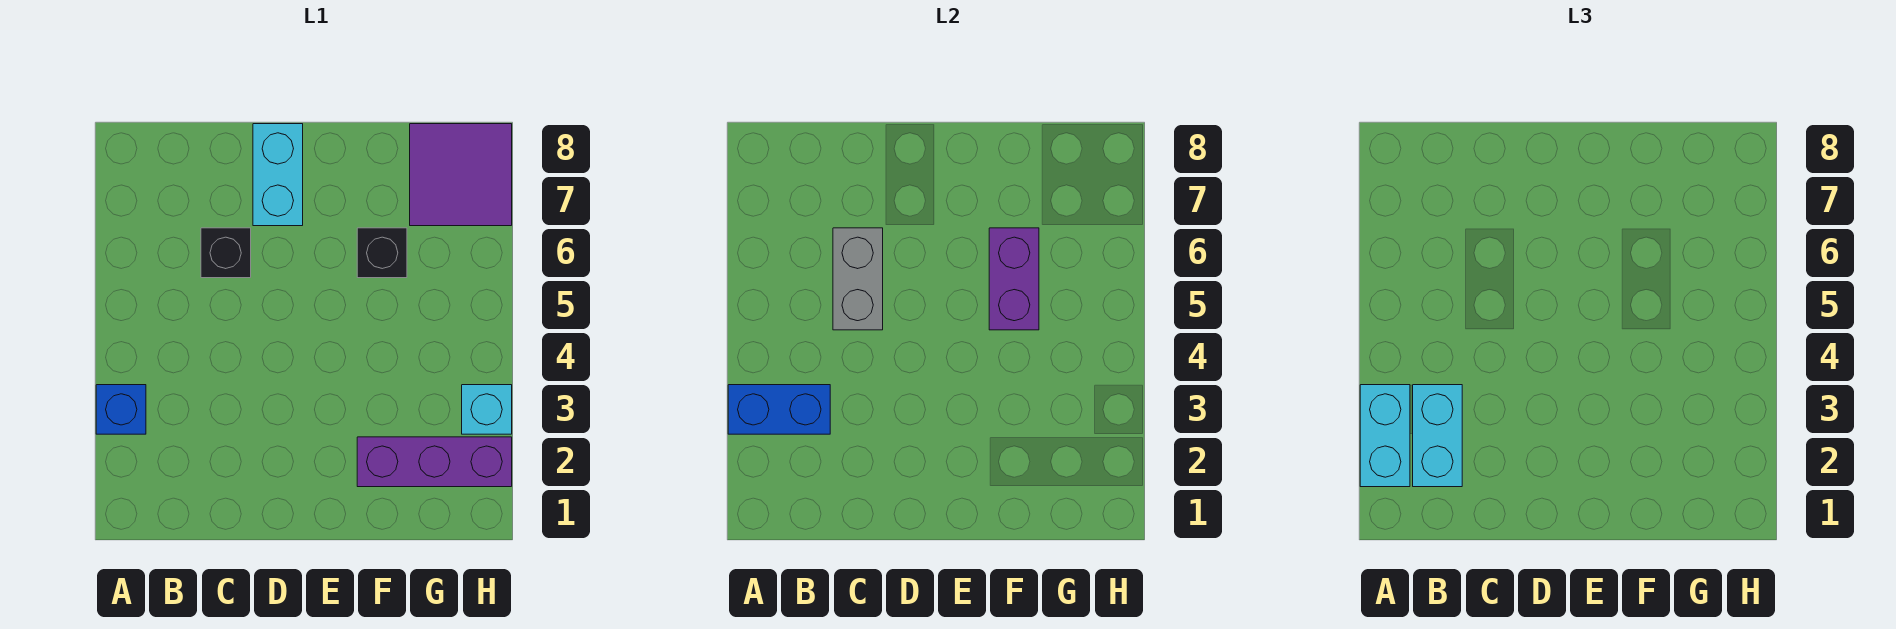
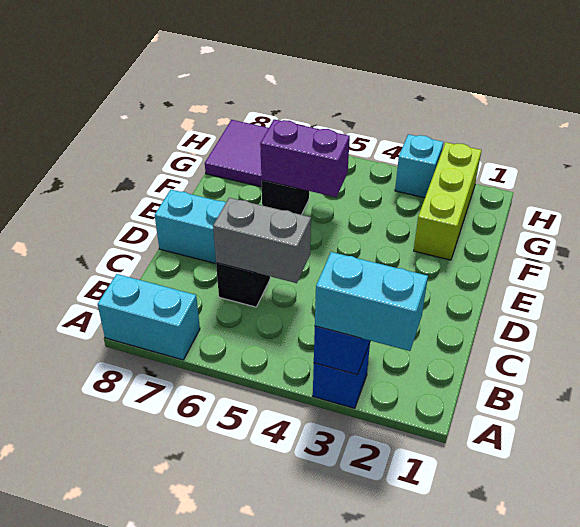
cyan 1x2 brick [1413,385,1462,487] -> cyan 1x2 brick moved to [98,274,200,360]
purple 1x3 brick [357,437,512,487] -> lime 1x3 brick [414,142,482,260]

